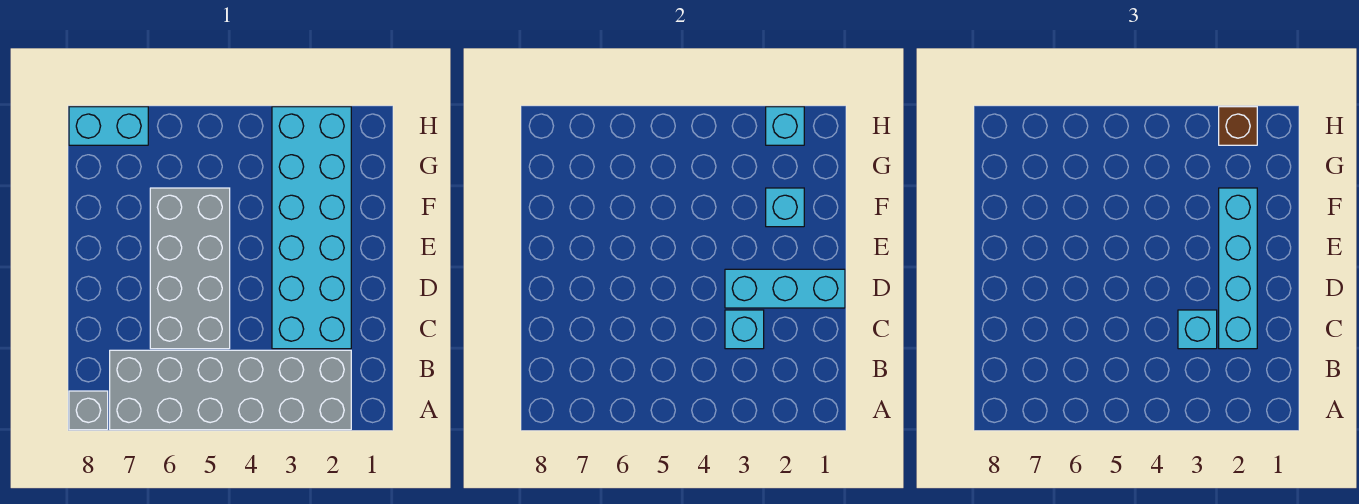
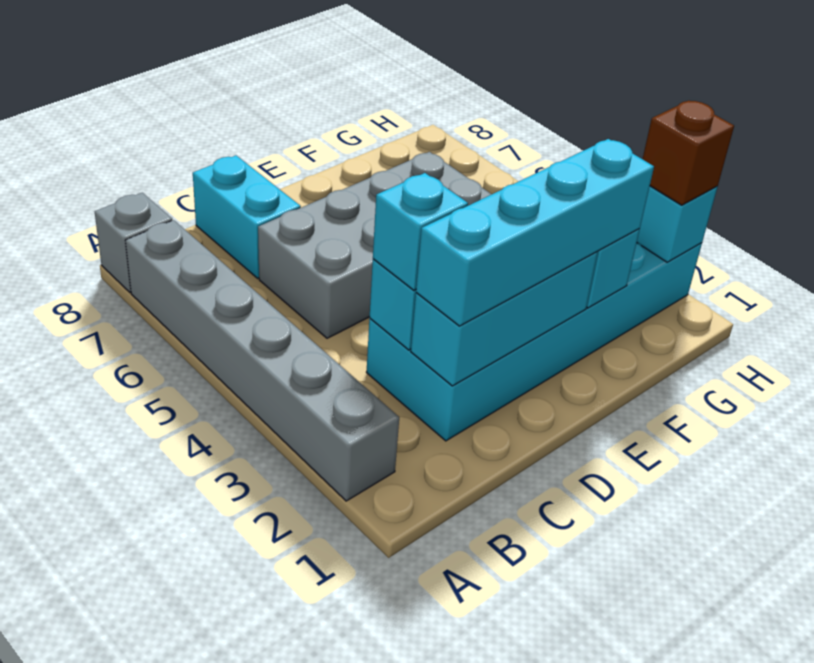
grey 2x6 brick [110,350,351,430] -> grey 1x6 brick [125,220,399,501]
cyan 1x3 brick [725,269,845,308] -> cyan 1x3 brick turned to [411,252,598,386]
cyan 1x2 brick [69,107,148,145] -> cyan 1x2 brick moved to [193,156,301,278]

